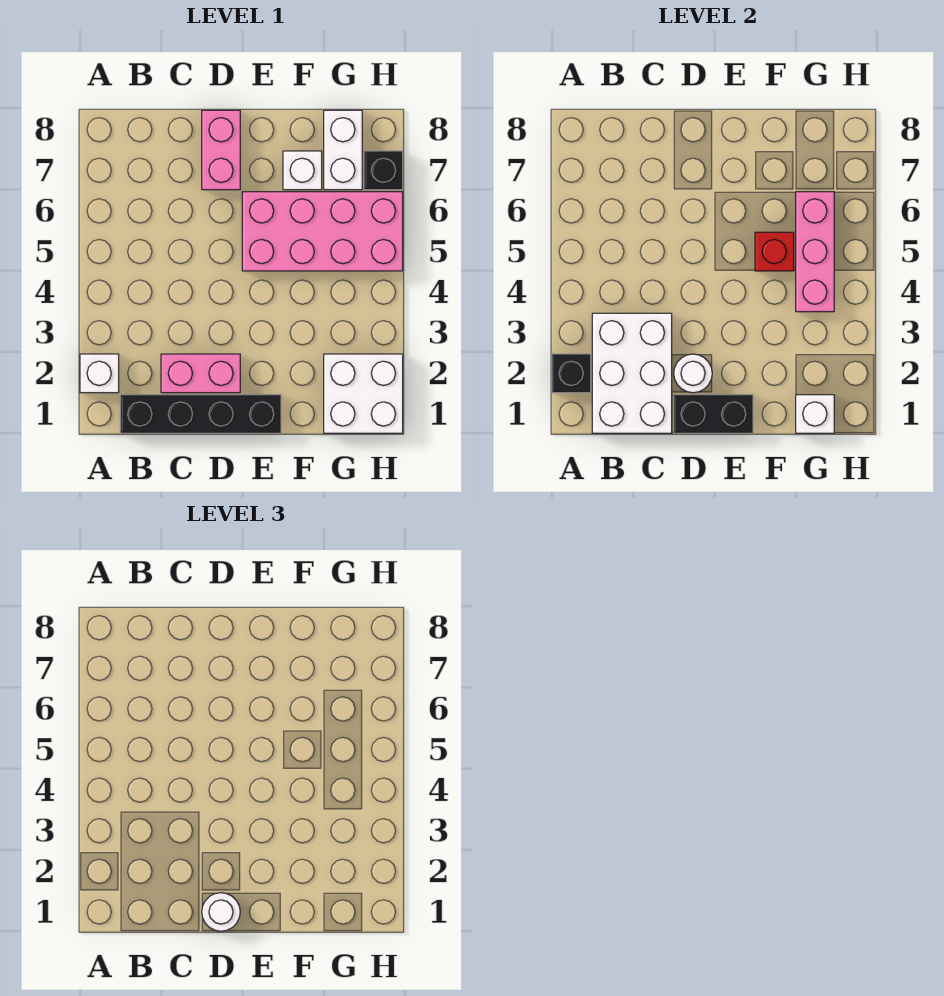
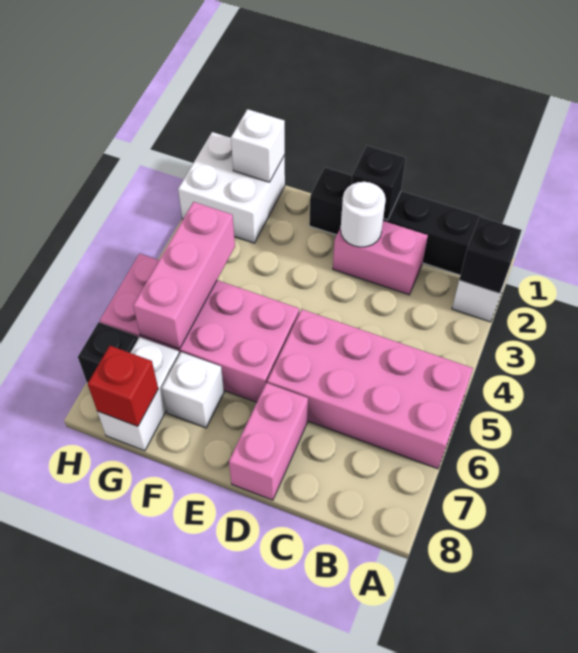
none -> pink 2x4 brick [267,309,473,469]
white 2x3 brick [592,313,672,433] -> none
black 1x2 brick [674,395,753,433] -> black 1x1 brick [352,146,406,220]
white 1x1 round brick [202,893,240,931] -> none
red 1x1 brick [755,232,794,271] -> red 1x1 brick moved to [88,346,158,426]

